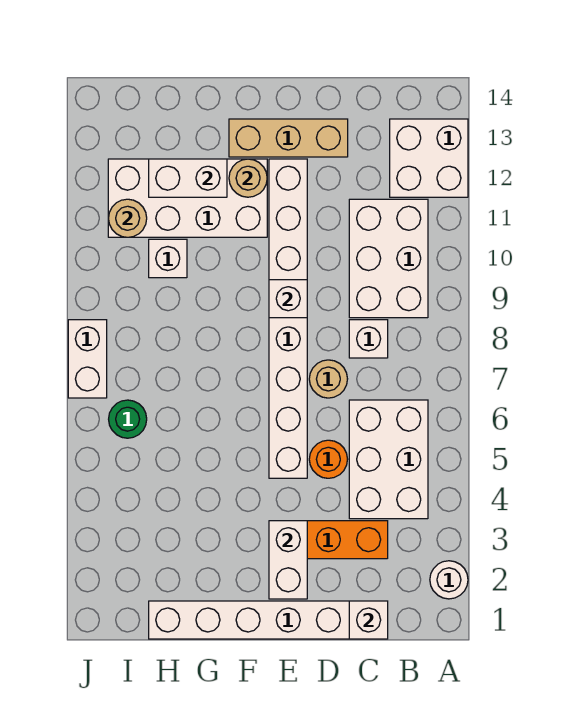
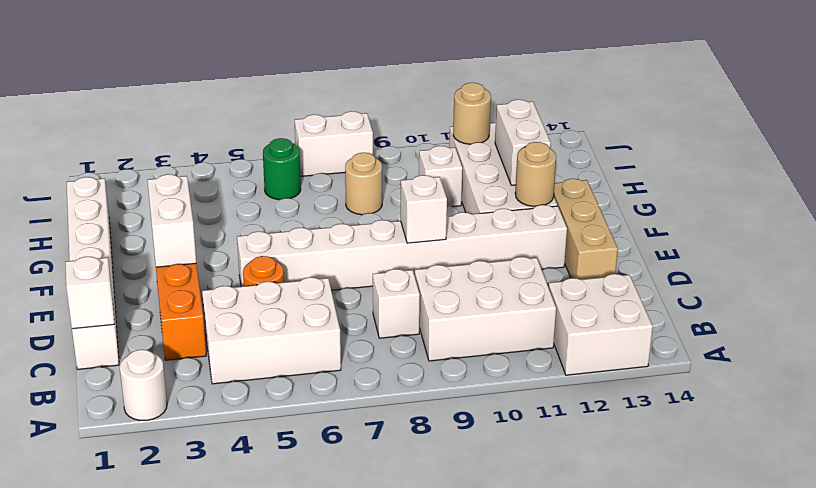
tan 1x1 round brick [309,360,347,398] -> tan 1x1 round brick moved to [345,153,382,215]
white 1x2 brick [269,521,307,599] -> white 1x2 brick turned to [148,174,196,267]

